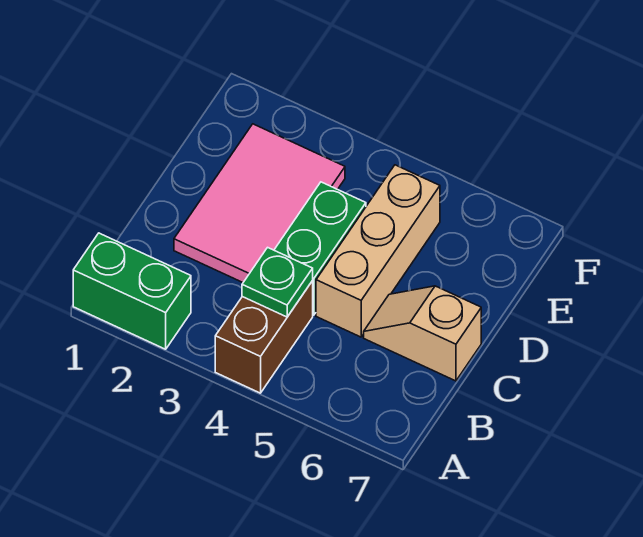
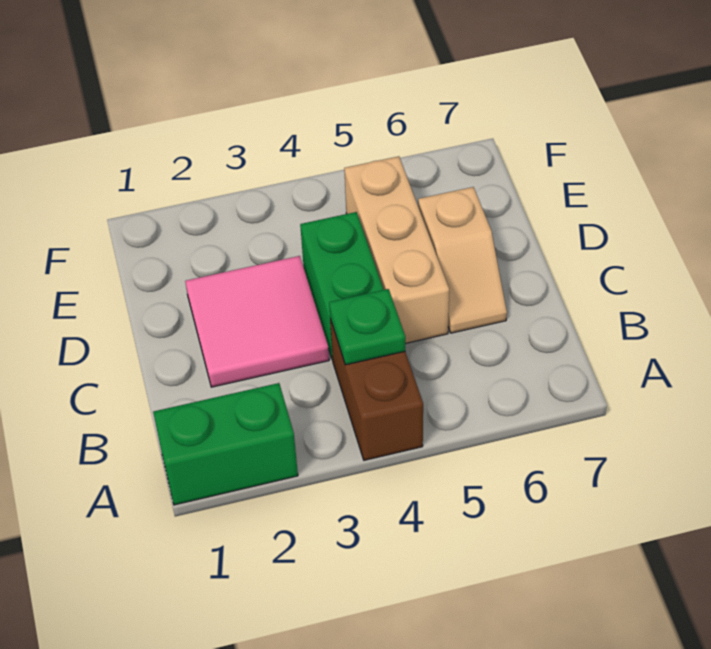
pink 2x3 tile [174,124,345,282] -> pink 2x2 tile [185,256,329,387]
tan 1x2 slope [364,286,481,381] -> tan 1x2 slope turned to [418,187,507,333]

